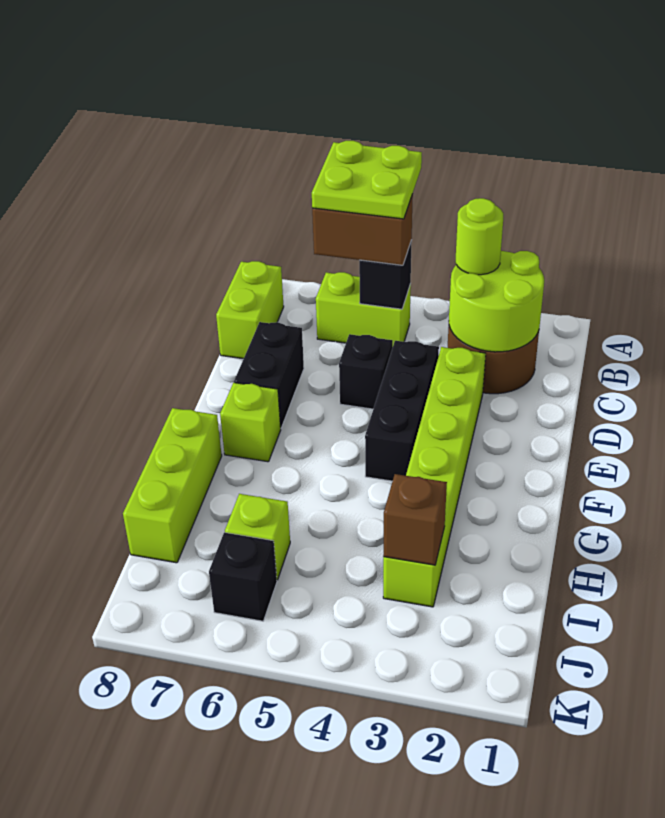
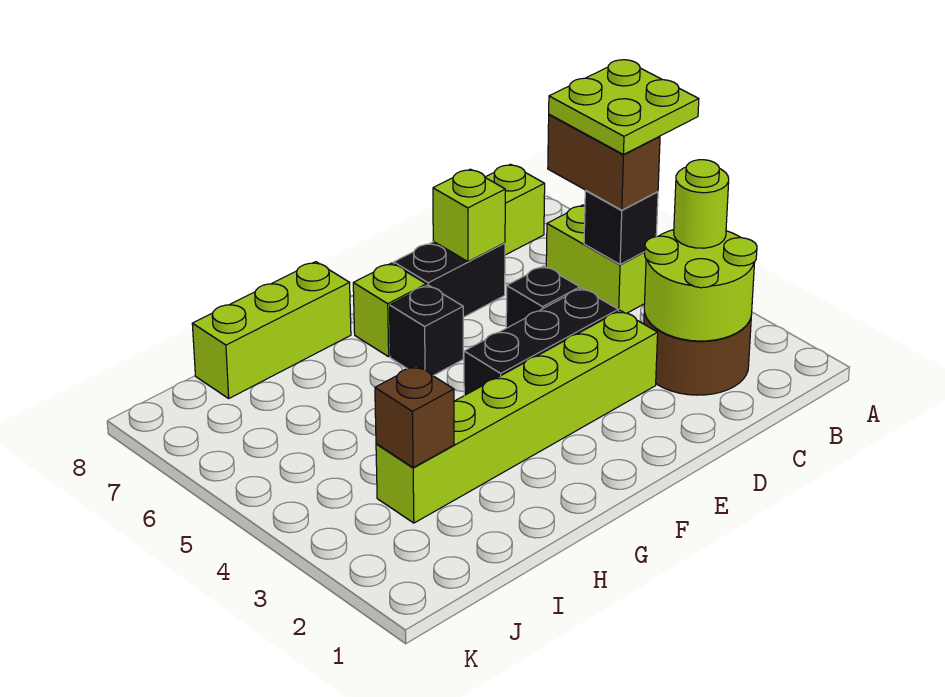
lime 1x1 brick [225,494,290,580] -> lime 1x1 brick moved to [433,169,505,262]
black 1x1 brick [209,533,277,621] -> black 1x1 brick moved to [390,285,463,376]

